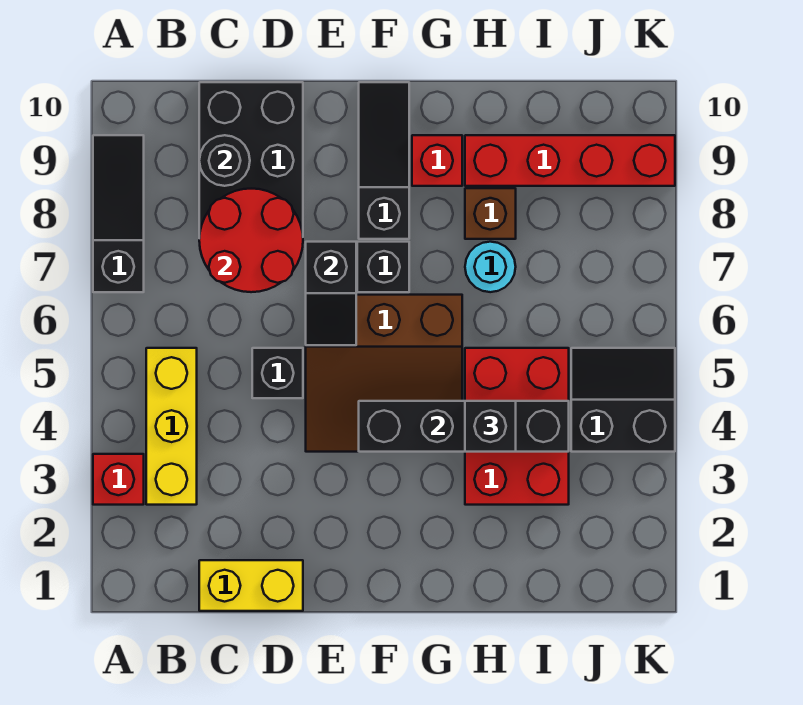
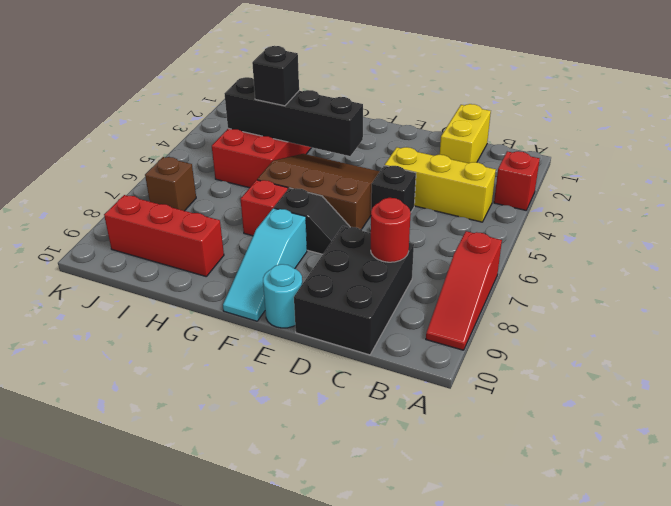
black 1x3 slope [93,135,144,292] -> red 1x3 slope [426,231,502,350]
yellow 1x3 brick [146,348,197,505] -> yellow 1x3 brick turned to [385,147,496,222]
yellow 1x2 brick [199,560,303,611] -> yellow 1x2 brick turned to [440,104,491,163]
red 2x2 round brick [199,189,303,292] -> red 1x1 round brick [371,198,411,262]
black 1x1 round brick [199,135,250,186] -> none
black 1x2 slope [306,242,356,345] -> none
black 1x3 slope [359,82,409,239] -> cyan 1x3 slope [223,208,307,321]
red 1x1 brick [412,135,462,186] -> red 1x1 brick moved to [240,180,288,236]
cyan 1x1 round brick [465,242,516,292] -> cyan 1x1 round brick moved to [263,264,302,328]
brown 1x1 brick [465,188,516,239] -> brown 1x1 brick moved to [145,157,196,211]
red 1x4 brick [465,135,675,186] -> red 1x3 brick [104,195,224,276]
black 2x2 slope [571,348,675,452] -> none

